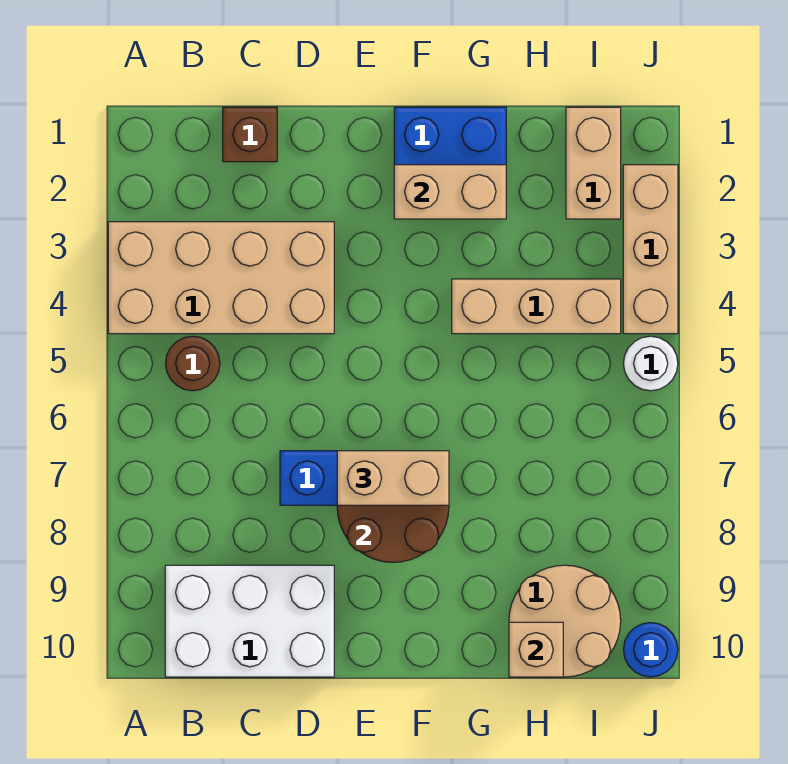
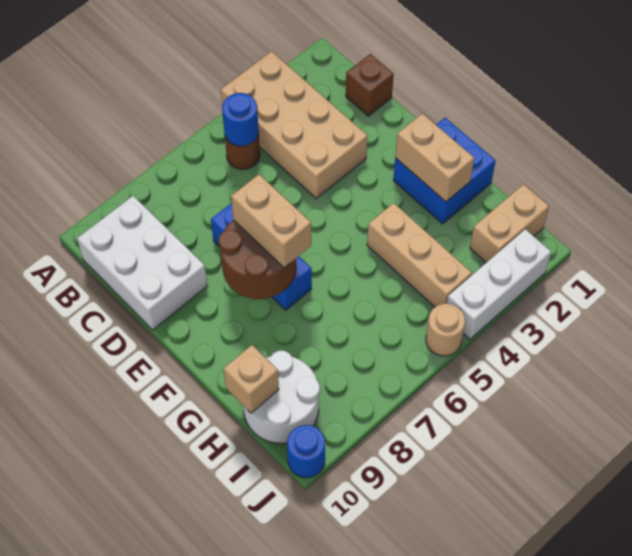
none -> blue 1x1 round brick [222,93,259,146]
tan 2x2 round brick [509,565,621,677] -> white 2x2 round brick [243,351,320,443]
tan 1x3 brick [623,165,678,334] -> white 1x3 brick [447,229,551,339]
white 1x1 round brick [623,336,678,391] -> tan 1x1 round brick [426,304,465,356]

